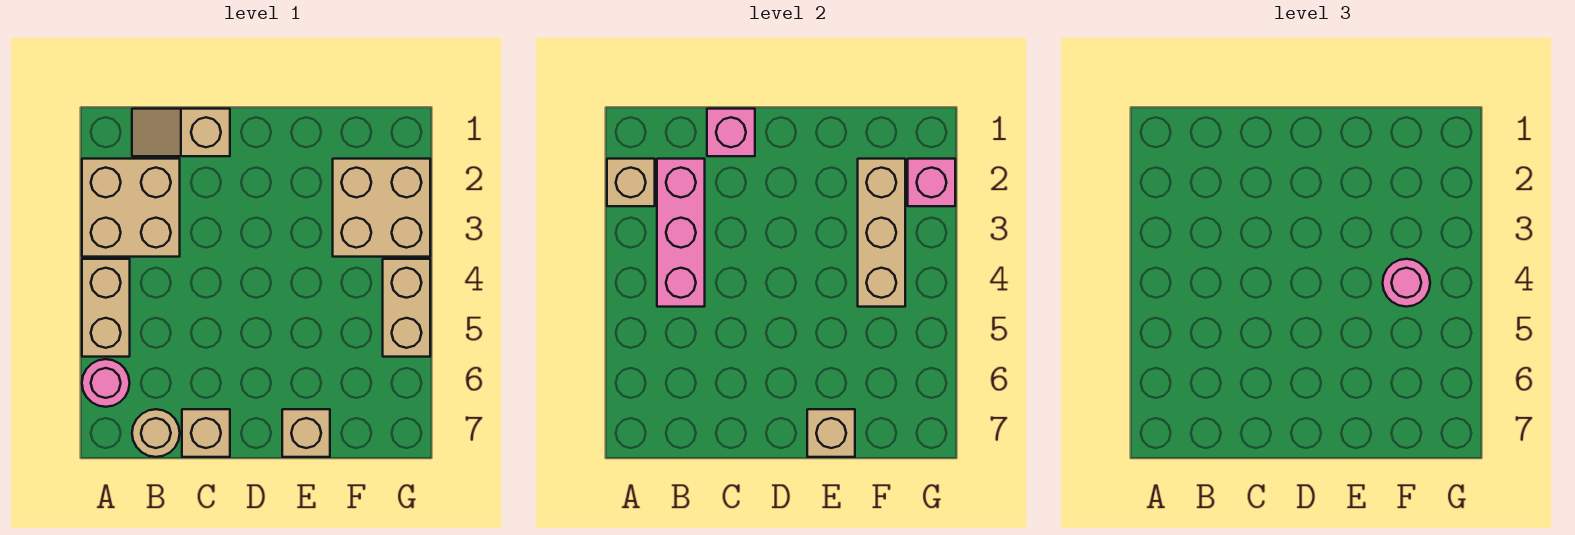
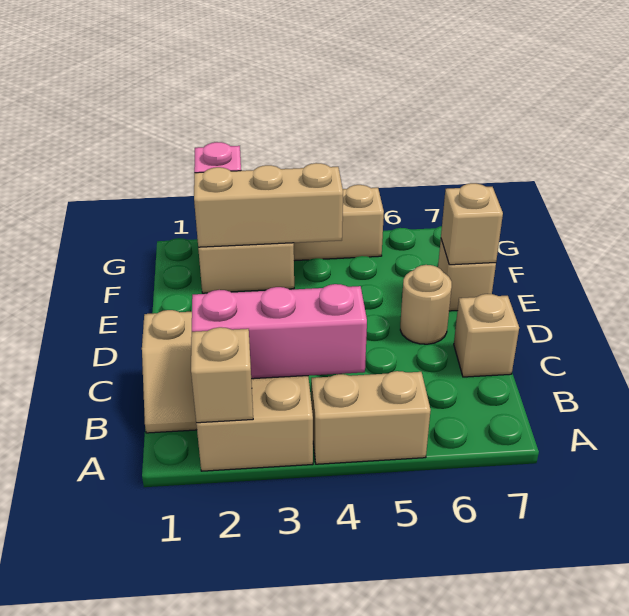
pink 1x1 round brick [82,359,130,407] -> none
tan 1x1 round brick [132,409,180,457] -> tan 1x1 round brick moved to [400,265,452,344]
pink 1x1 brick [707,109,755,156] -> none
pink 1x1 round brick [1383,259,1430,307] -> none

